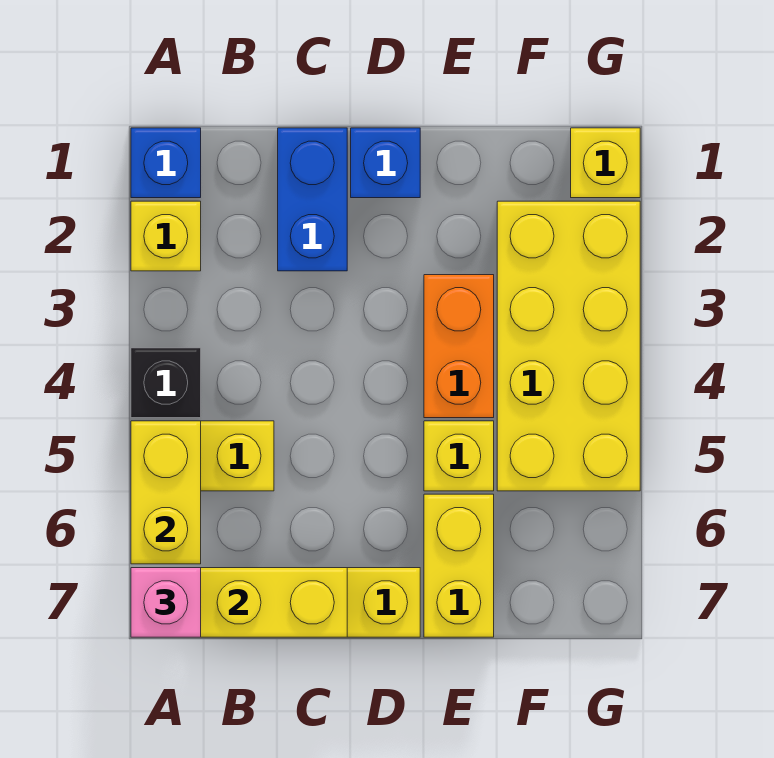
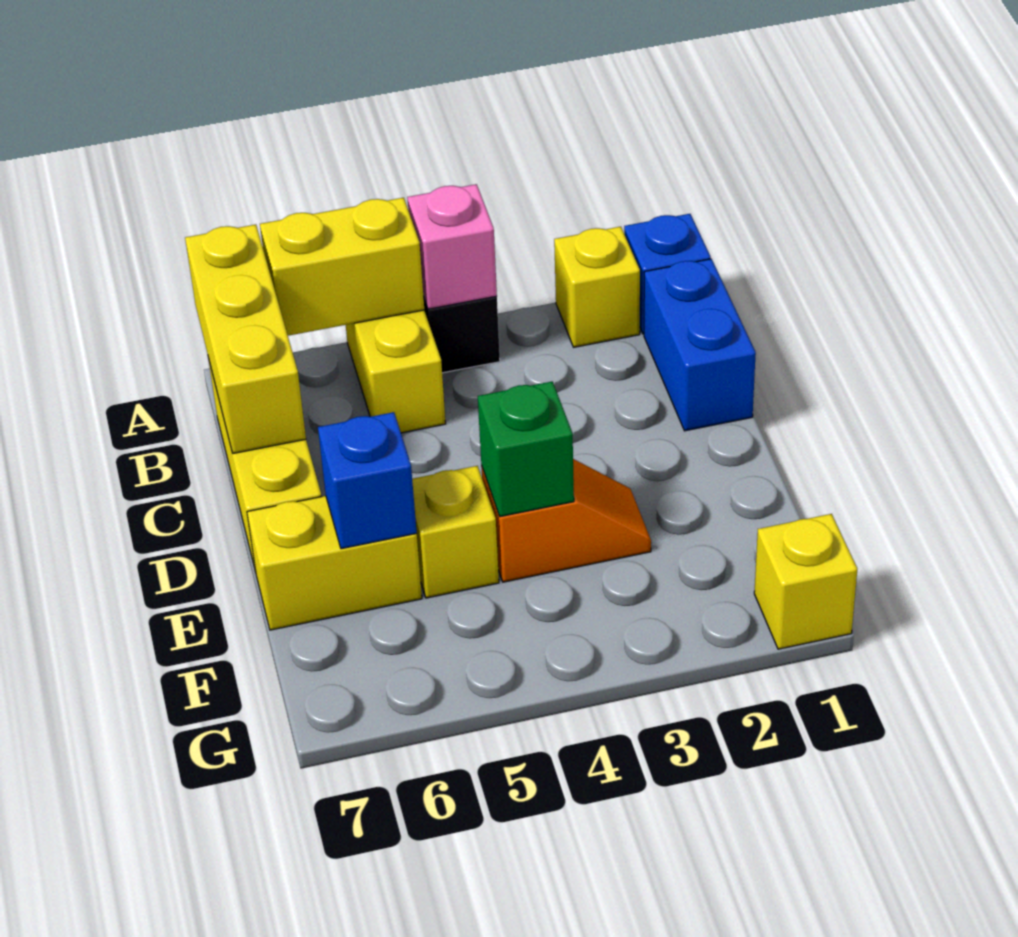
pink 1x1 brick [131,568,201,637] -> pink 1x1 brick moved to [407,184,497,309]
blue 1x2 brick [278,128,347,271] -> blue 1x2 brick turned to [644,259,756,431]
blue 1x1 brick [351,128,420,198] -> blue 1x1 brick moved to [318,412,417,549]
orange 1x2 brick [424,275,494,418] -> orange 1x2 slope [481,459,651,582]
none -> green 1x1 brick [478,382,574,517]
yellow 2x4 brick [497,201,640,491] -> none

